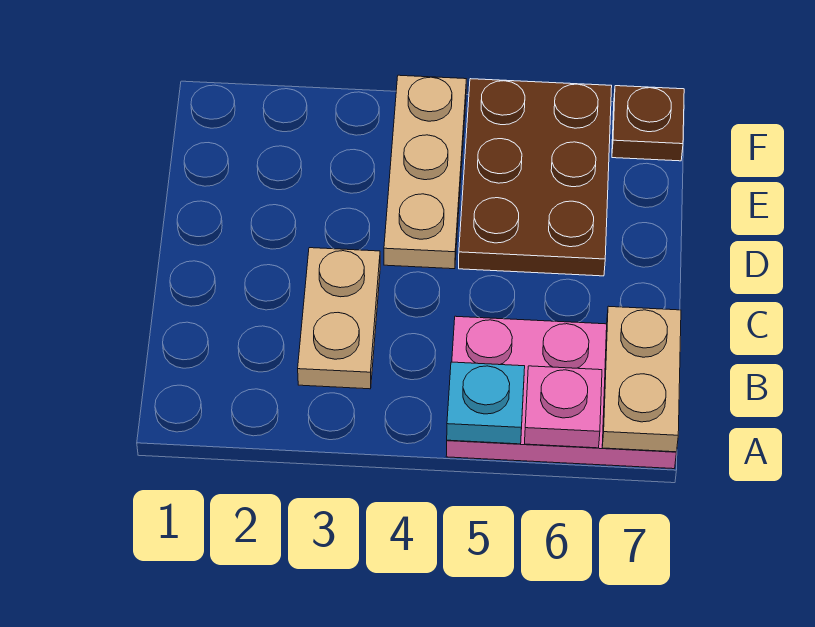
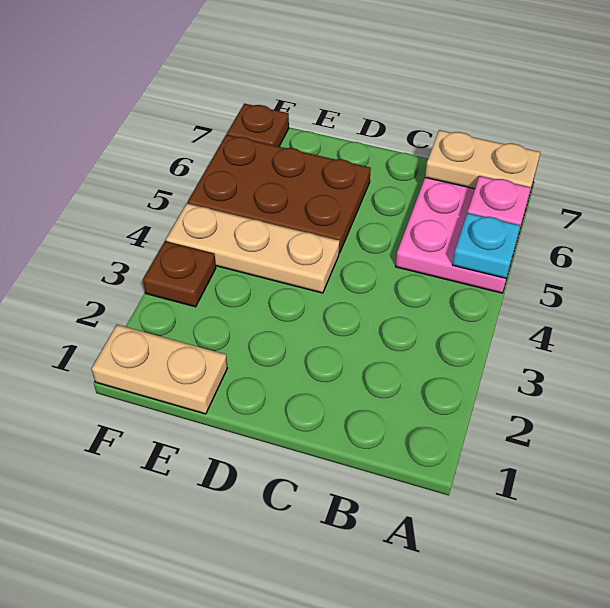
tan 1x2 plate [298,248,380,389] -> tan 1x2 plate moved to [92,325,227,414]
none -> brown 1x1 plate [143,241,216,307]

